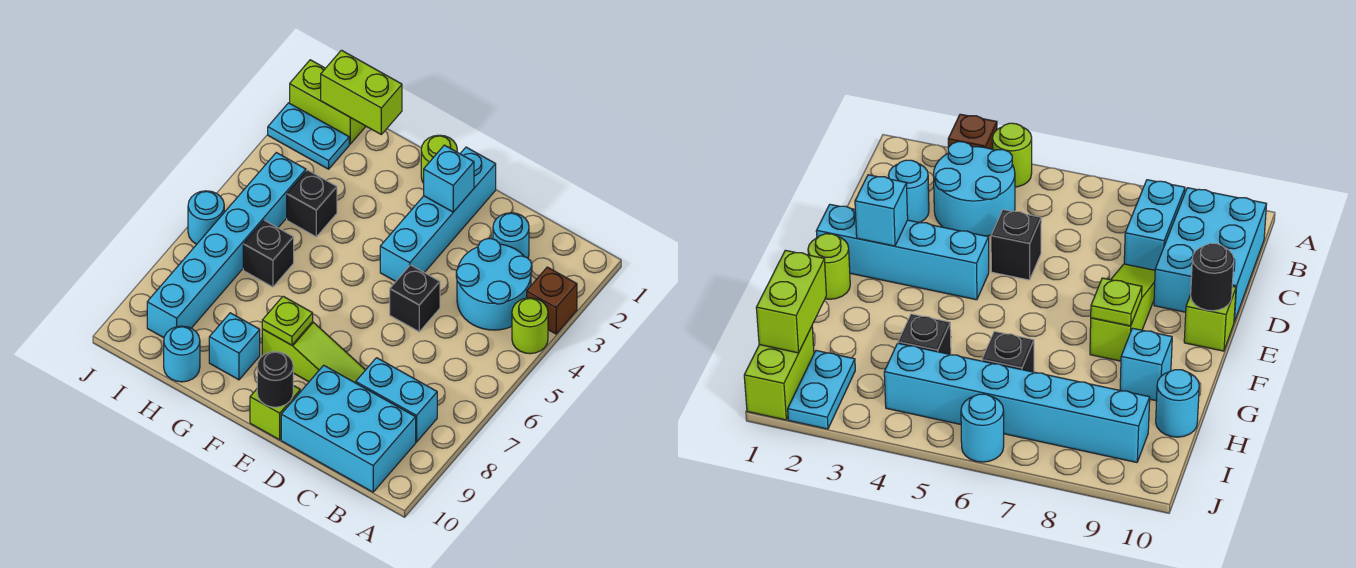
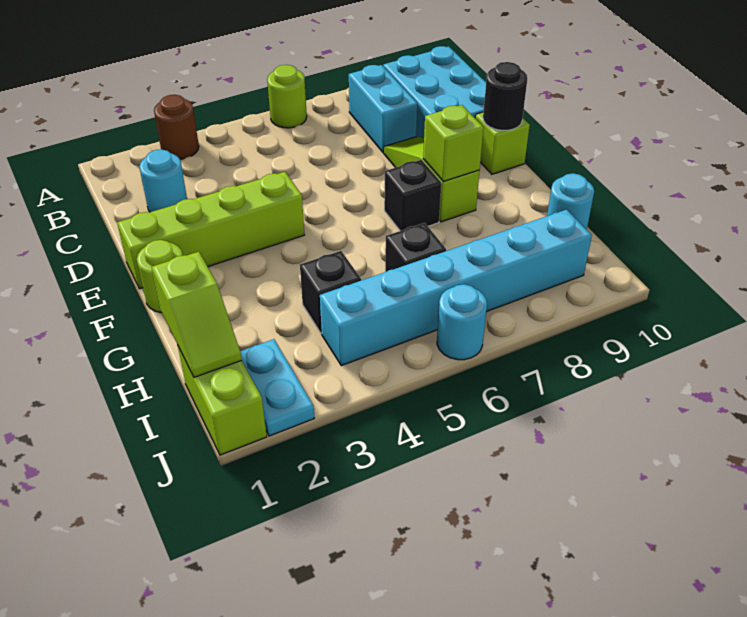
brown 1x1 brick [527,267,577,334] -> brown 1x1 round brick [154,95,199,159]
lime 1x1 round brick [512,298,548,354] -> lime 1x1 round brick moved to [267,65,307,128]
cyan 2x2 round brick [456,238,532,330] -> none
black 1x1 brick [390,265,440,332] -> black 1x1 brick moved to [384,160,441,231]
cyan 1x4 brick [380,147,496,281] -> lime 1x4 brick [117,172,304,289]
cyan 1x1 brick [424,145,474,212] -> none
lime 1x1 plate [262,296,313,345] -> lime 1x1 brick [423,105,484,181]
cyan 1x1 brick [209,313,260,380] -> none
lime 1x2 brick [321,50,402,134] -> lime 1x2 slope [152,252,242,377]

